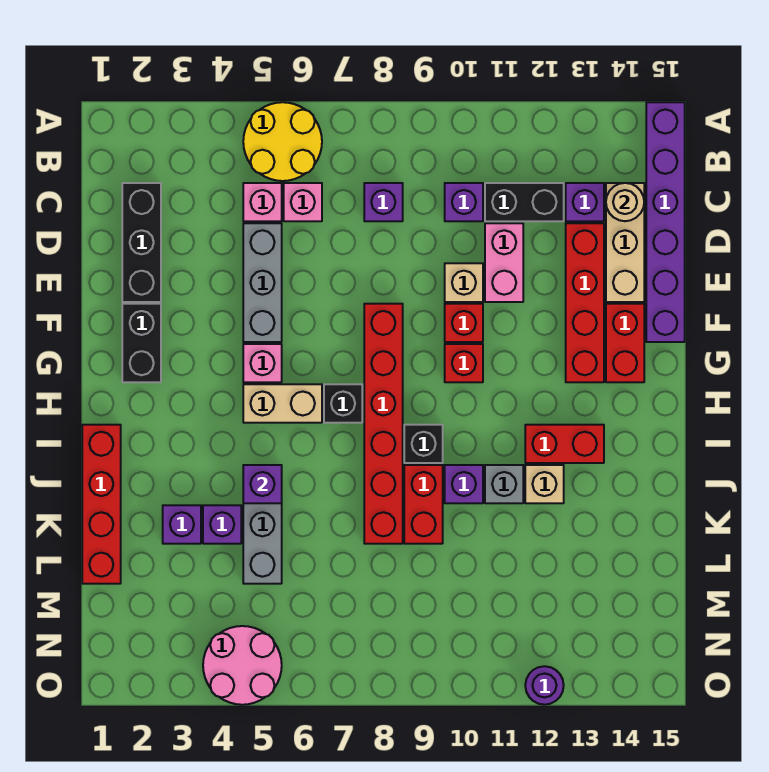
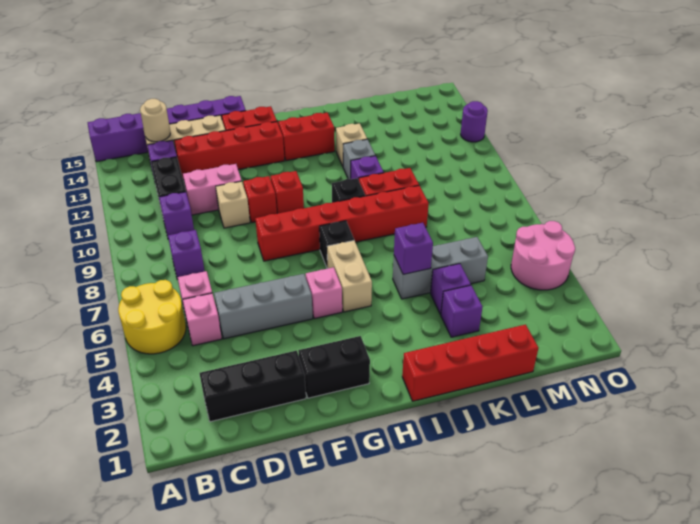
red 1x2 brick [525,425,604,463] -> red 1x2 brick turned to [278,113,335,161]

